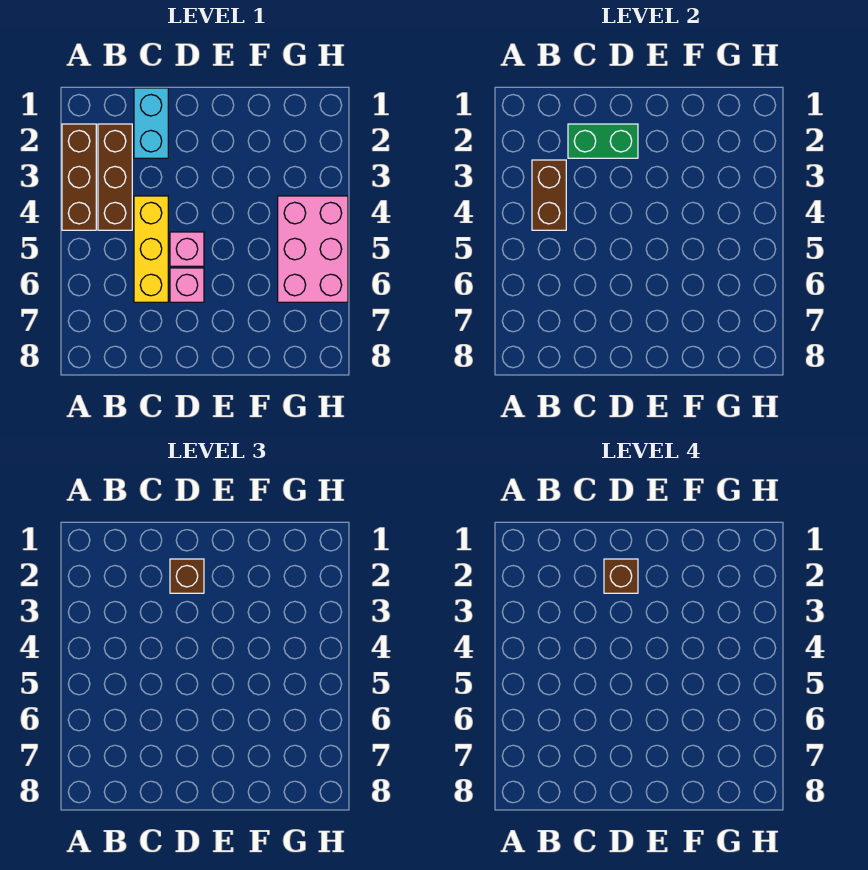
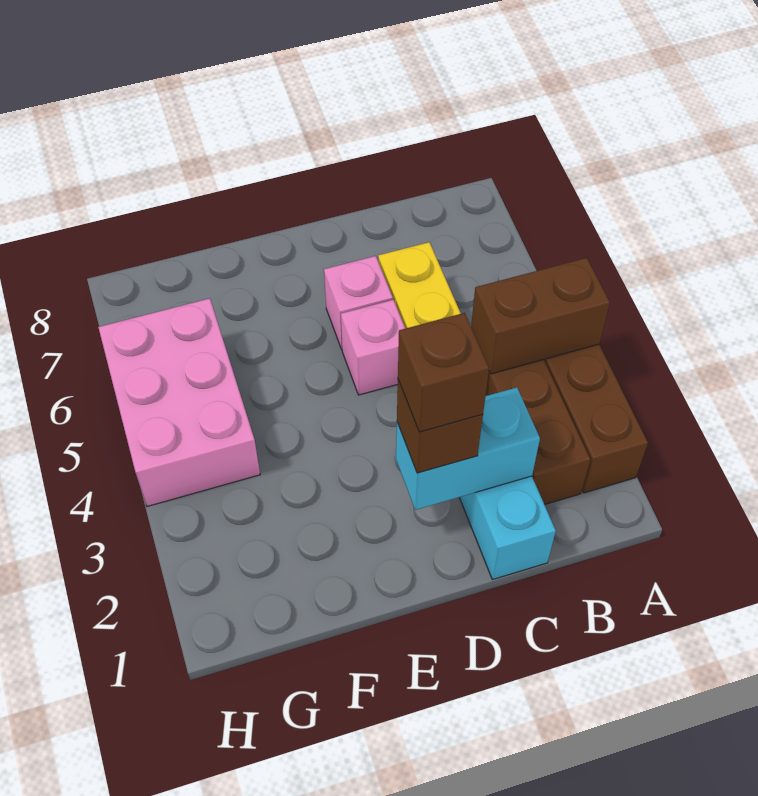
brown 1x2 brick [532,160,566,230] -> brown 1x2 brick turned to [471,258,610,374]
green 1x2 brick [568,124,638,158] -> cyan 1x2 brick [396,388,540,510]

